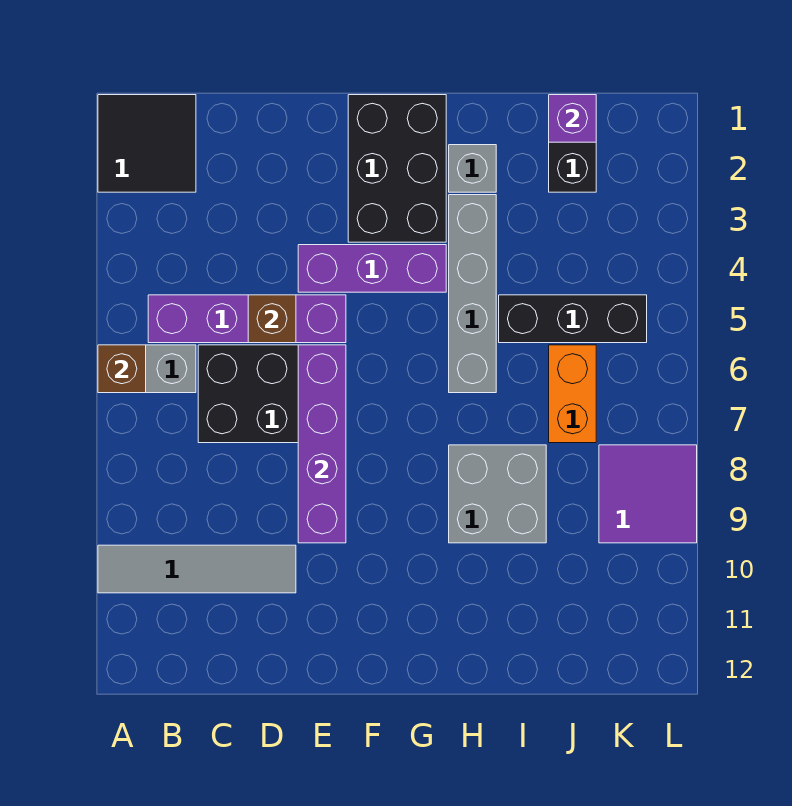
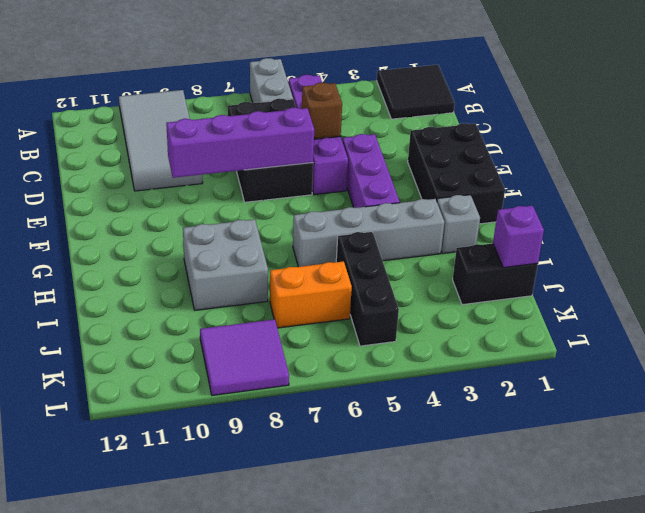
brown 1x1 brick [98,345,146,393] -> none
grey 1x4 tile [98,545,296,593] -> grey 2x4 tile [119,90,203,191]
black 2x3 brick [348,95,446,242] -> black 2x3 brick turned to [408,123,505,224]

